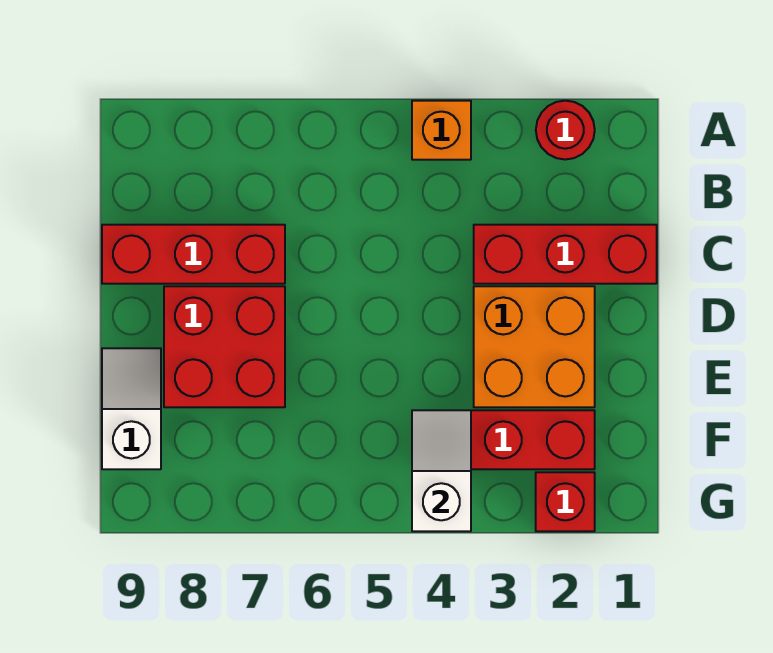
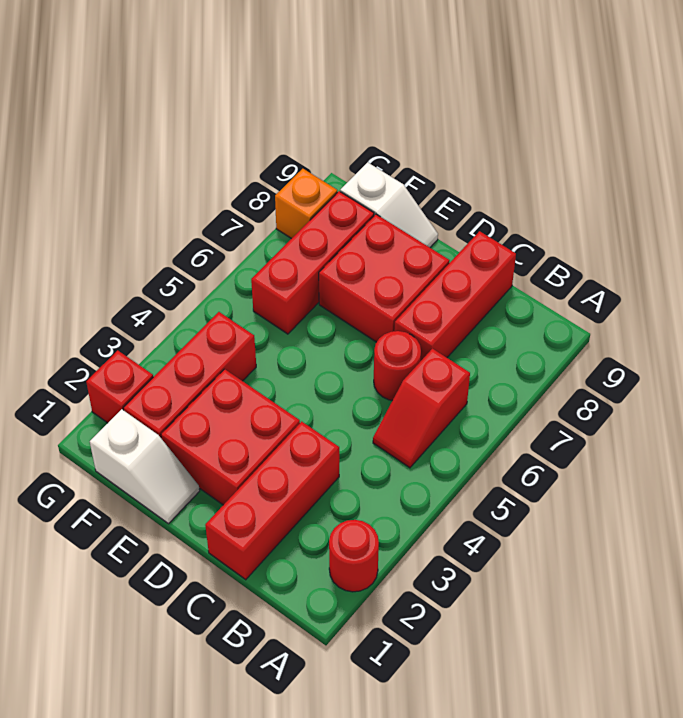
orange 1x1 brick [412,101,471,160] -> orange 1x1 brick moved to [275,169,337,239]
none -> red 1x2 slope [373,349,470,468]
none -> red 1x1 round brick [374,331,421,400]
orange 2x2 brick [474,286,595,407] -> red 2x2 brick [161,369,300,505]
white 1x2 slope [412,410,471,531] -> white 1x2 slope moved to [90,409,200,524]
none -> red 1x3 brick [251,191,374,334]

